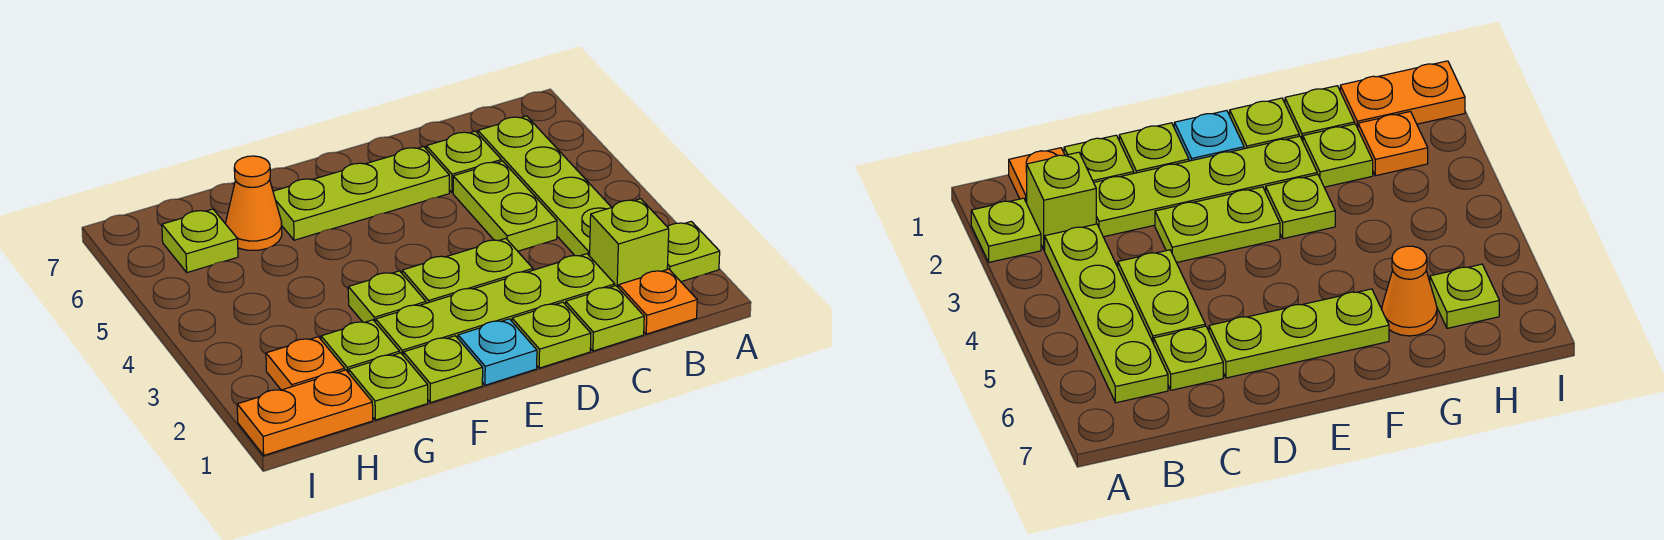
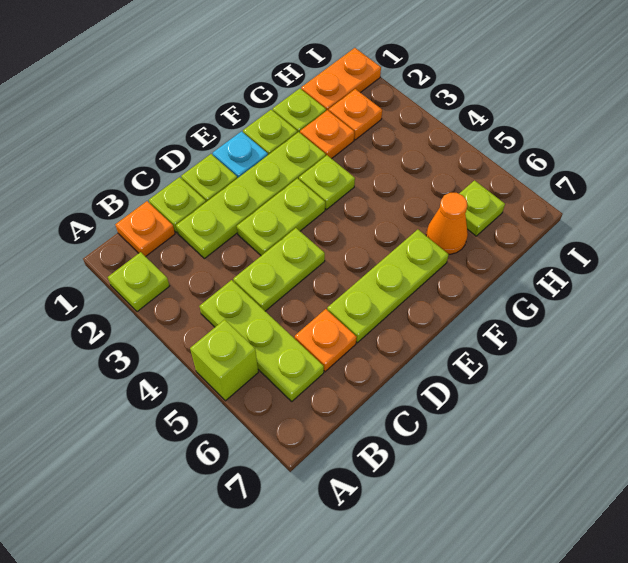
lime 1x1 brick [590,199,669,288] -> lime 1x1 brick moved to [190,320,258,401]
lime 1x4 plate [478,116,611,256] -> lime 1x3 plate [199,280,324,401]
lime 1x2 plate [453,161,557,251] -> lime 1x2 plate turned to [233,228,325,311]
lime 1x1 plate [426,131,501,193] -> orange 1x1 plate [295,309,357,372]
lime 1x1 plate [321,320,400,373] -> orange 1x1 plate [300,110,354,159]

